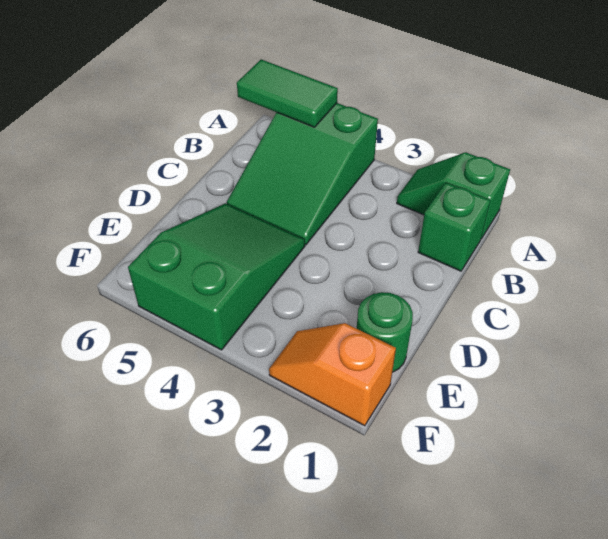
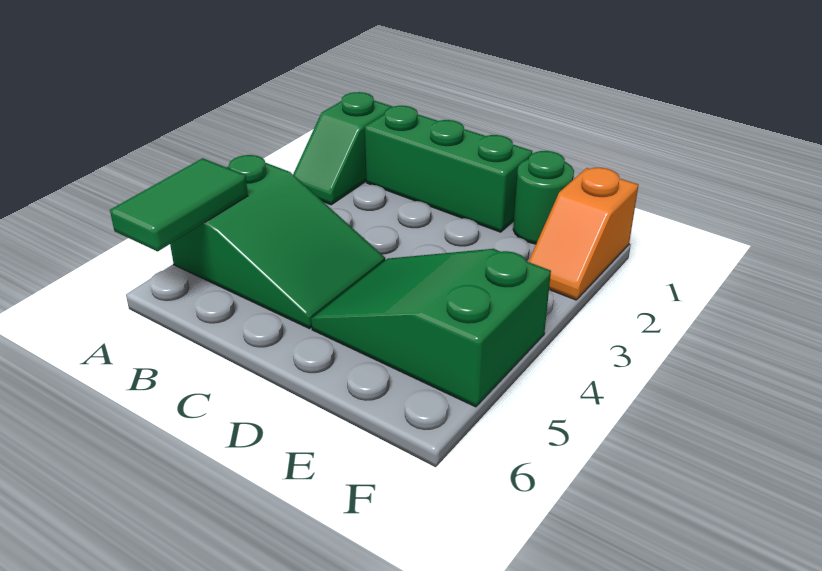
green 1x1 brick [418,182,491,271] -> green 1x3 brick [365,106,532,232]

